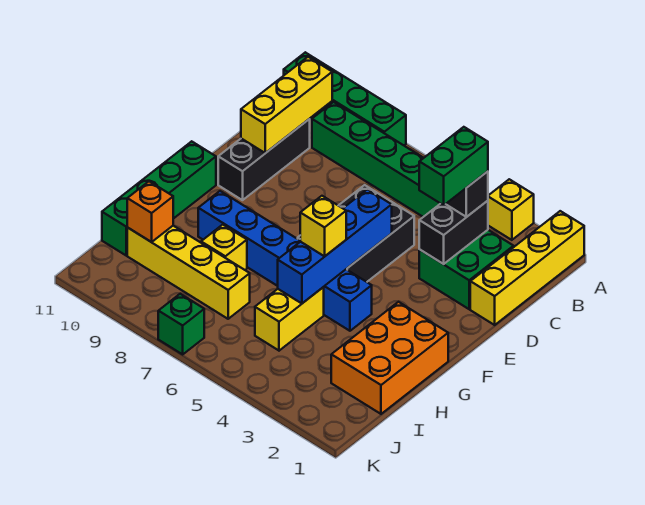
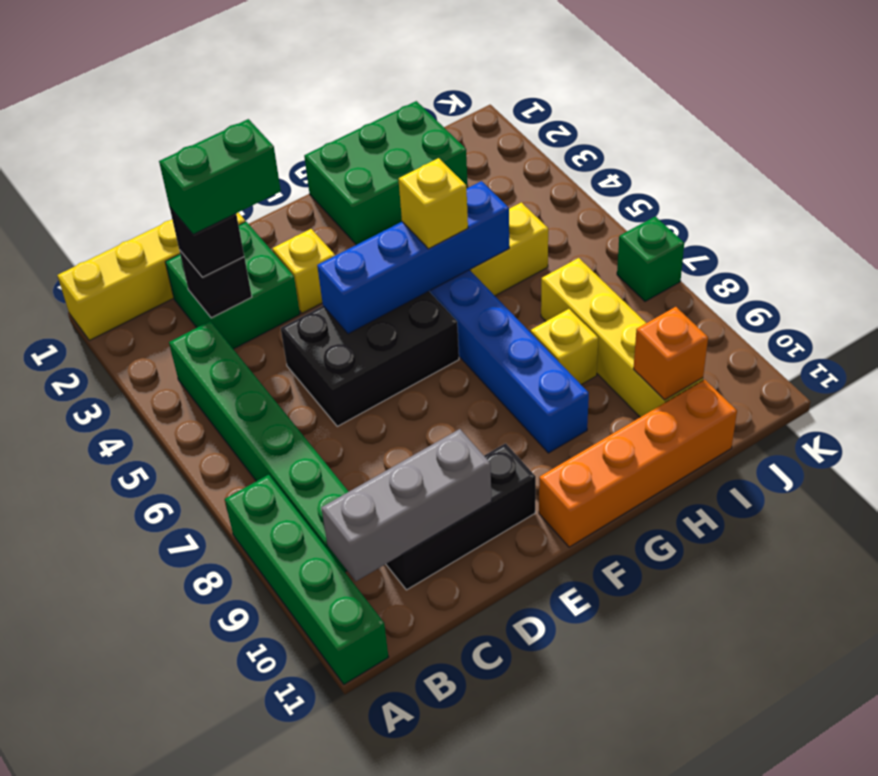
yellow 1x1 brick [488,179,534,240] -> yellow 1x1 brick moved to [272,229,335,313]
yellow 1x3 brick [241,57,332,153] -> grey 1x3 brick [321,429,492,581]
black 1x2 brick [419,201,488,264] -> black 1x1 brick [179,250,252,318]
green 1x4 brick [102,141,216,255] -> orange 1x4 brick [539,379,737,547]
orange 2x3 brick [331,302,448,414] -> green 2x3 brick [304,101,468,245]

